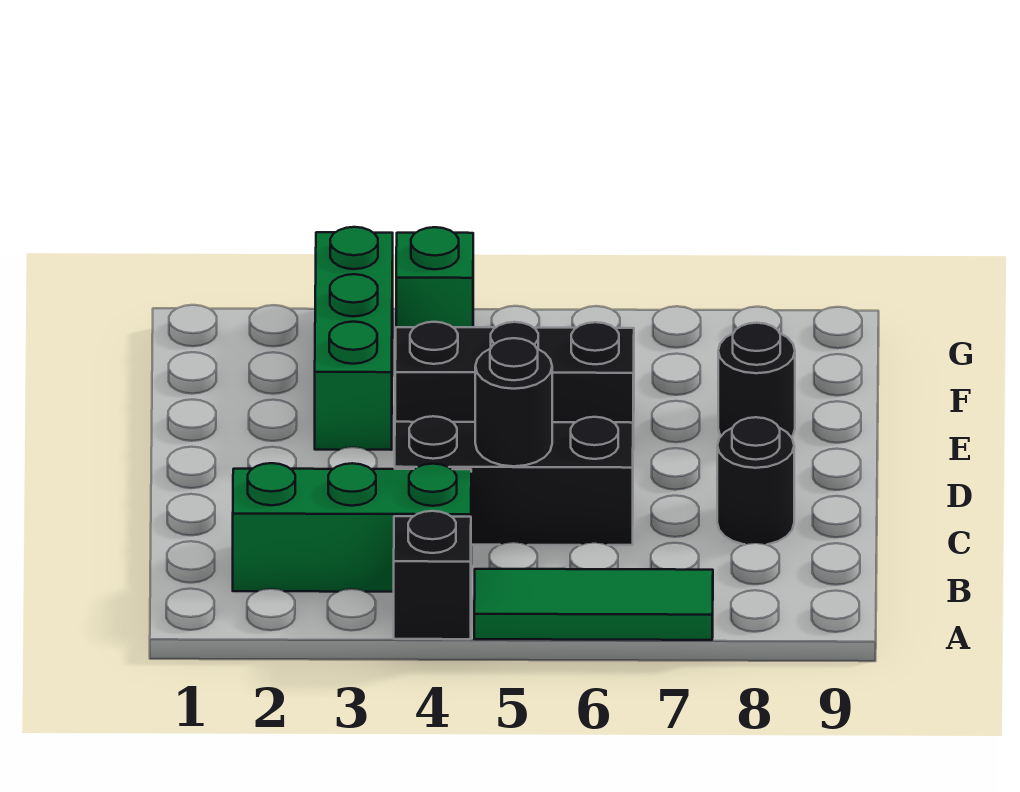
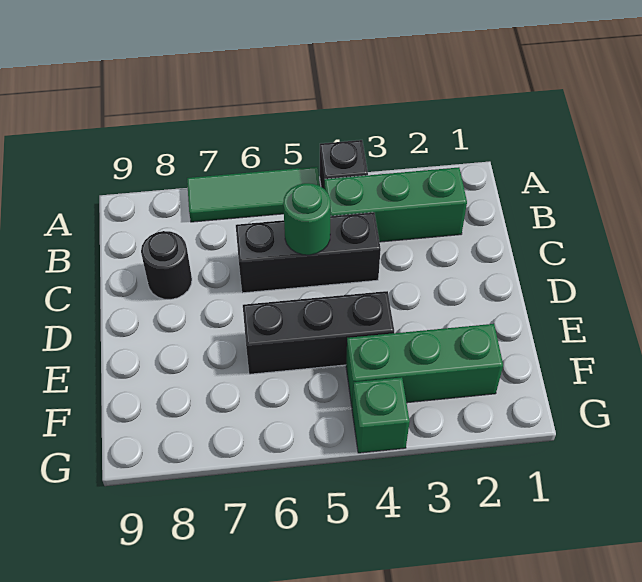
black 1x1 round brick [475,338,552,466] -> green 1x1 round brick [283,183,331,255]
green 1x3 brick [315,227,393,450] -> green 1x3 brick turned to [346,324,503,406]
black 1x1 round brick [718,323,795,437] -> none

